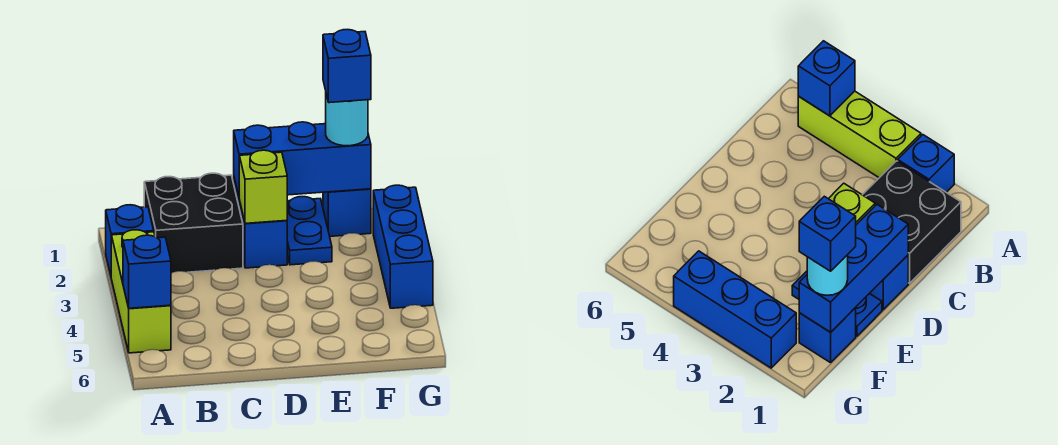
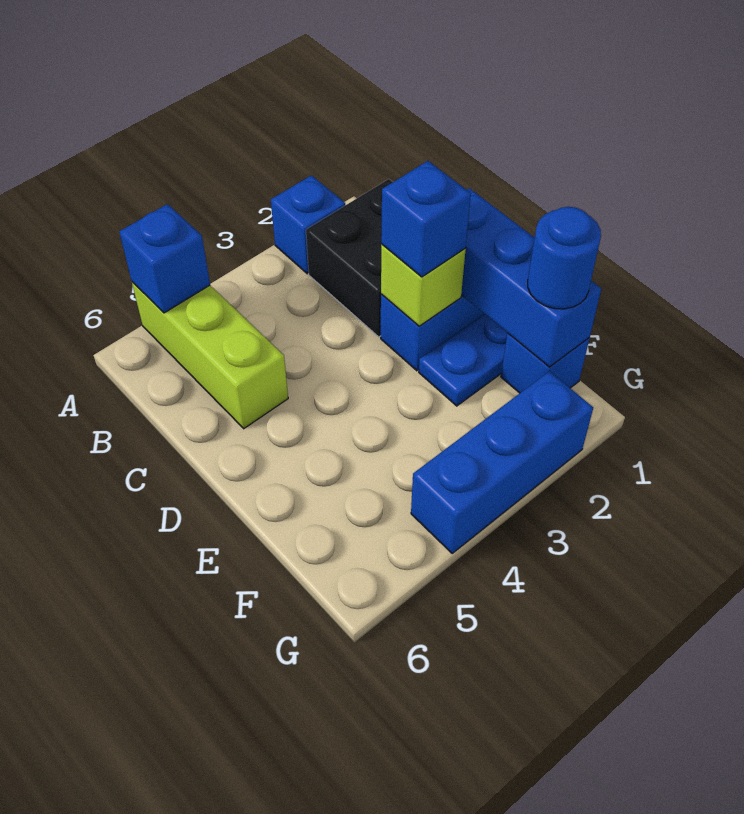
lime 1x3 brick [111,230,171,353] -> lime 1x3 brick turned to [132,282,288,429]
cyan 1x1 round brick [326,94,368,146] -> blue 1x1 round brick [528,207,601,309]
blue 1x1 brick [323,29,371,103] -> blue 1x1 brick moved to [381,161,471,277]

